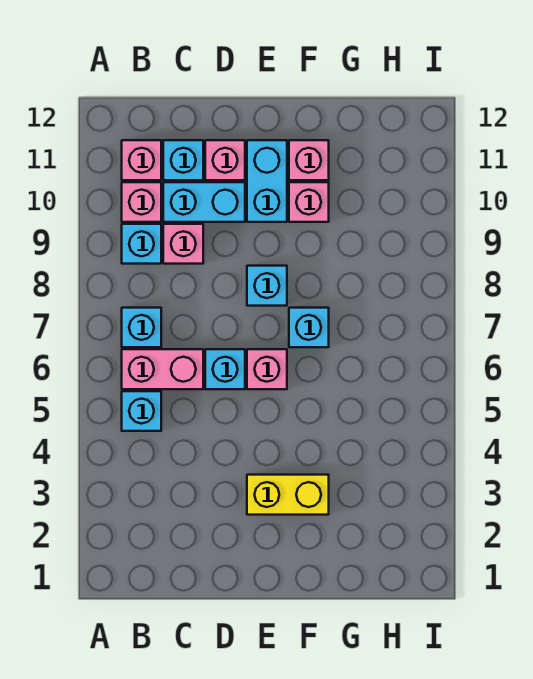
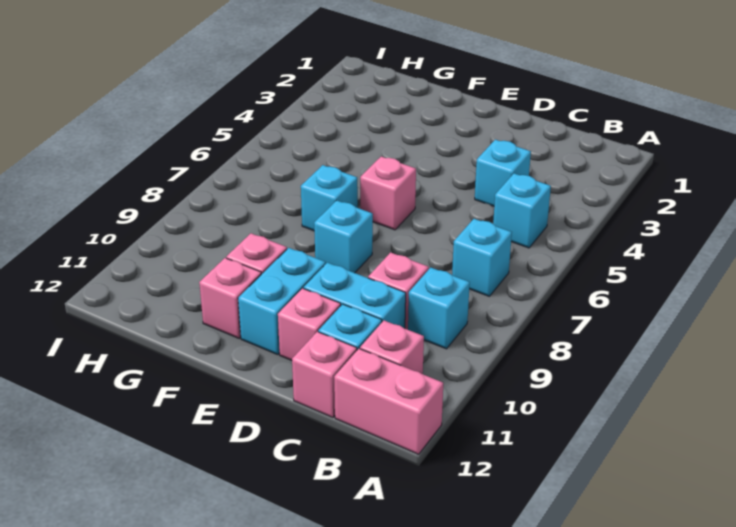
pink 1x2 brick [122,349,203,389] -> pink 1x2 brick moved to [334,349,443,454]
pink 1x1 brick [122,182,161,222] -> pink 1x1 brick moved to [292,332,357,418]
cyan 1x1 brick [205,349,245,389] -> cyan 1x1 brick moved to [475,140,531,206]
yellow 1x2 brick [247,475,329,515] -> none

